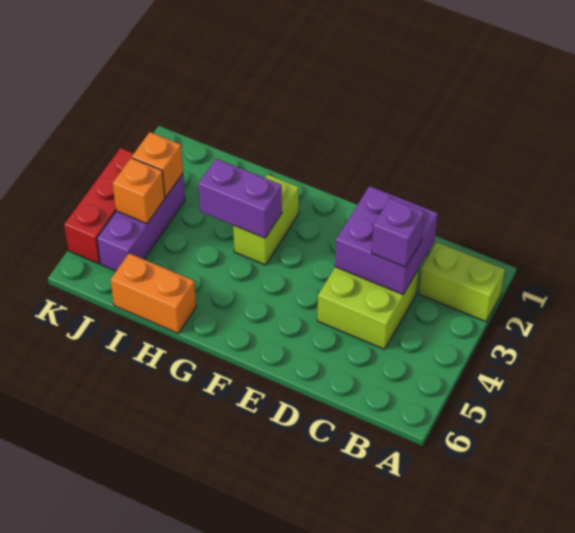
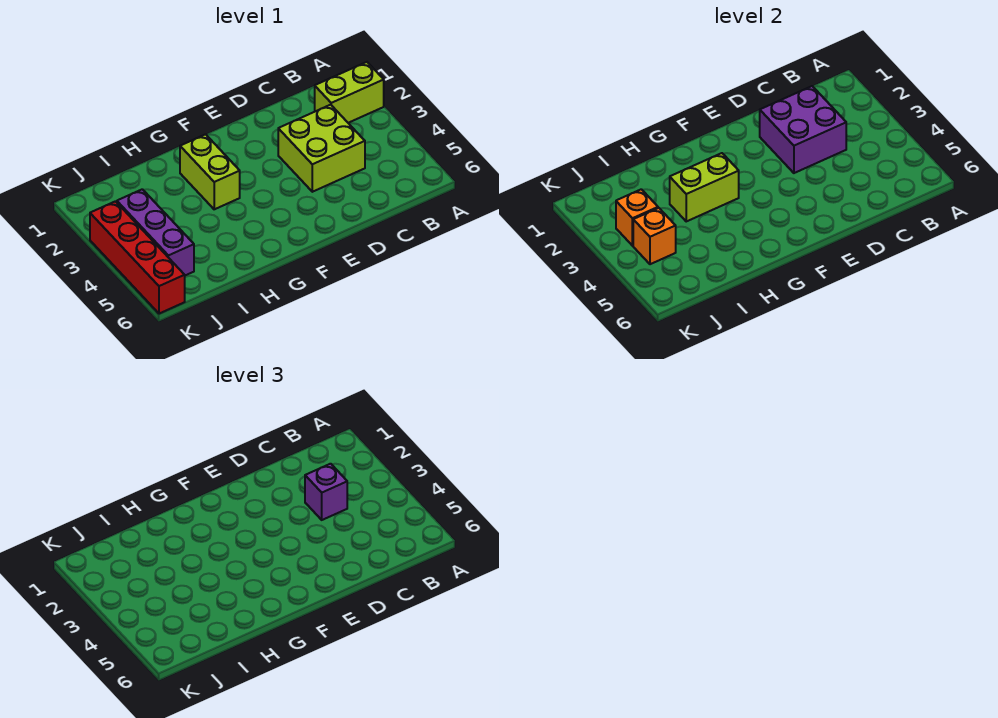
purple 1x2 brick [198,159,282,238] -> lime 1x2 brick [670,153,739,221]
orange 1x2 brick [111,253,196,333] -> none
red 1x3 brick [64,148,134,264] -> red 1x4 brick [90,201,185,314]

